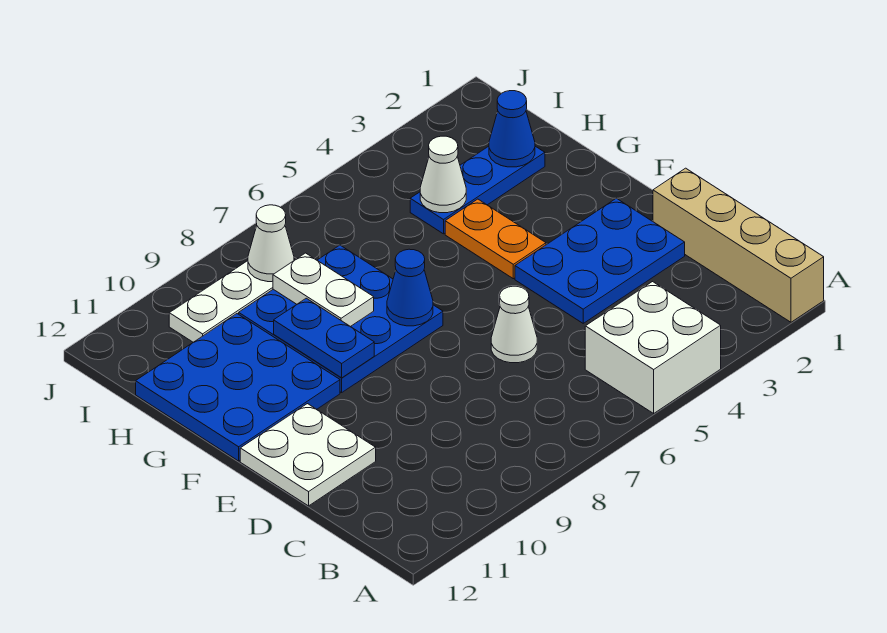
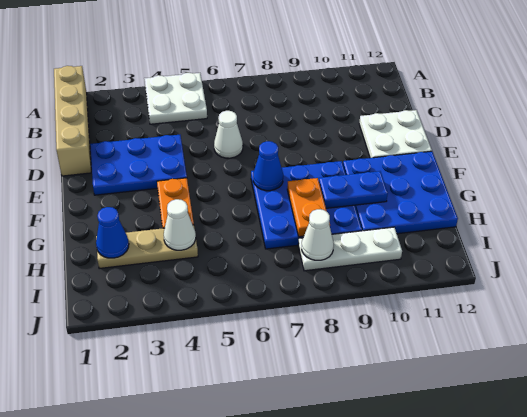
white 2x2 brick [585,282,721,413] -> white 2x2 plate [144,73,207,124]
blue 1x2 plate [274,298,374,378] -> blue 1x2 plate turned to [319,171,388,208]
white 1x2 plate [273,253,374,327] -> orange 1x2 plate [287,178,330,237]
blue 1x3 plate [410,146,545,234] -> tan 1x3 plate [96,225,198,269]

